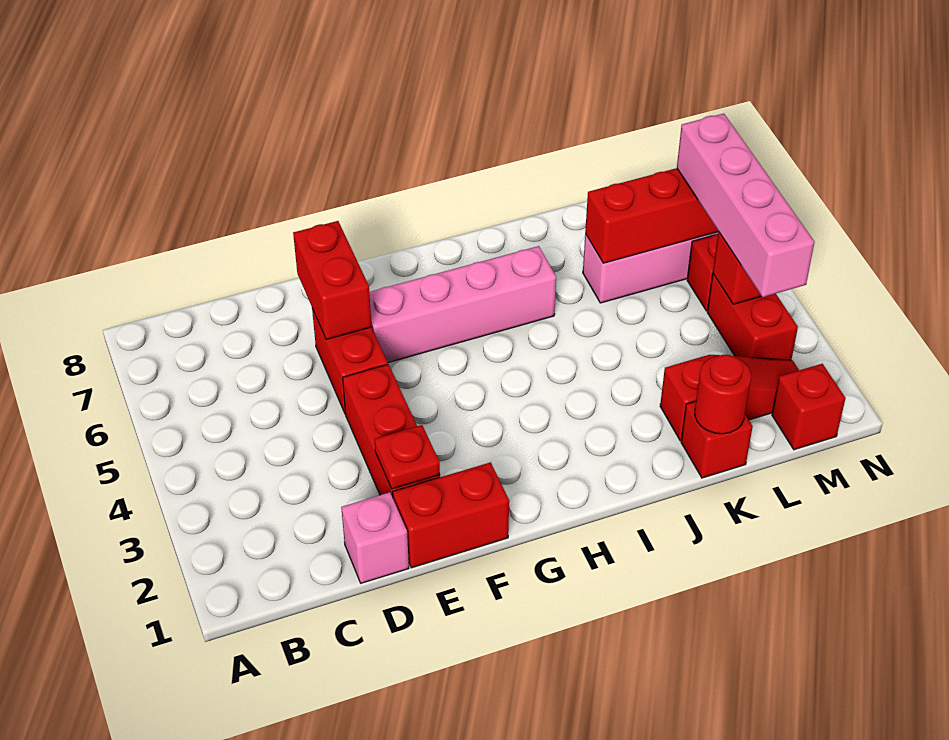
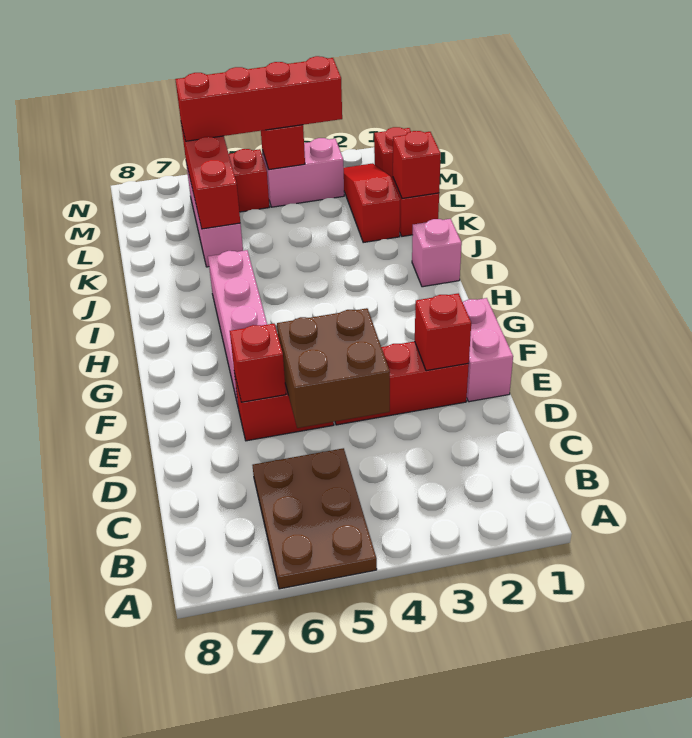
none -> brown 2x3 plate [253,448,377,589]
pink 1x1 brick [341,492,409,583] -> pink 1x1 brick moved to [412,219,462,287]
none -> brown 2x2 brick [277,308,390,428]
red 1x2 brick [393,462,509,568] -> pink 1x2 brick [463,298,513,402]
red 1x1 plate [375,425,440,489] -> red 1x1 brick [415,293,471,371]
red 1x2 brick [293,221,372,339] -> red 1x1 brick [230,324,286,402]
red 1x1 round brick [695,355,751,434] -> red 1x1 brick [393,131,441,198]
red 1x2 brick [707,274,798,360] -> pink 1x2 brick [262,138,344,207]
pink 1x4 brick [677,114,814,297] -> red 1x4 brick [175,56,342,141]

